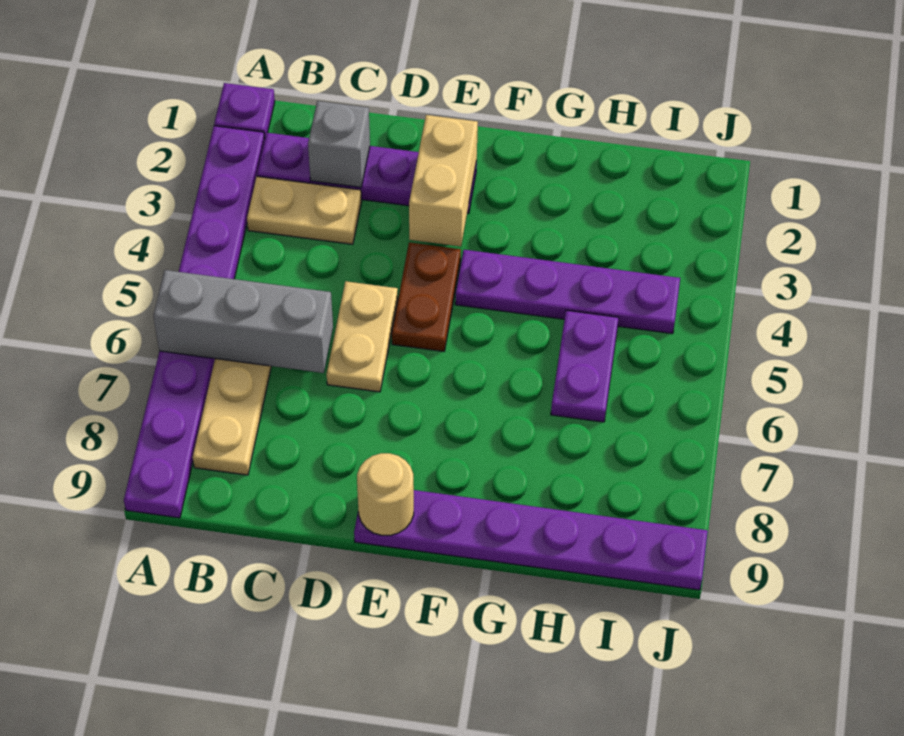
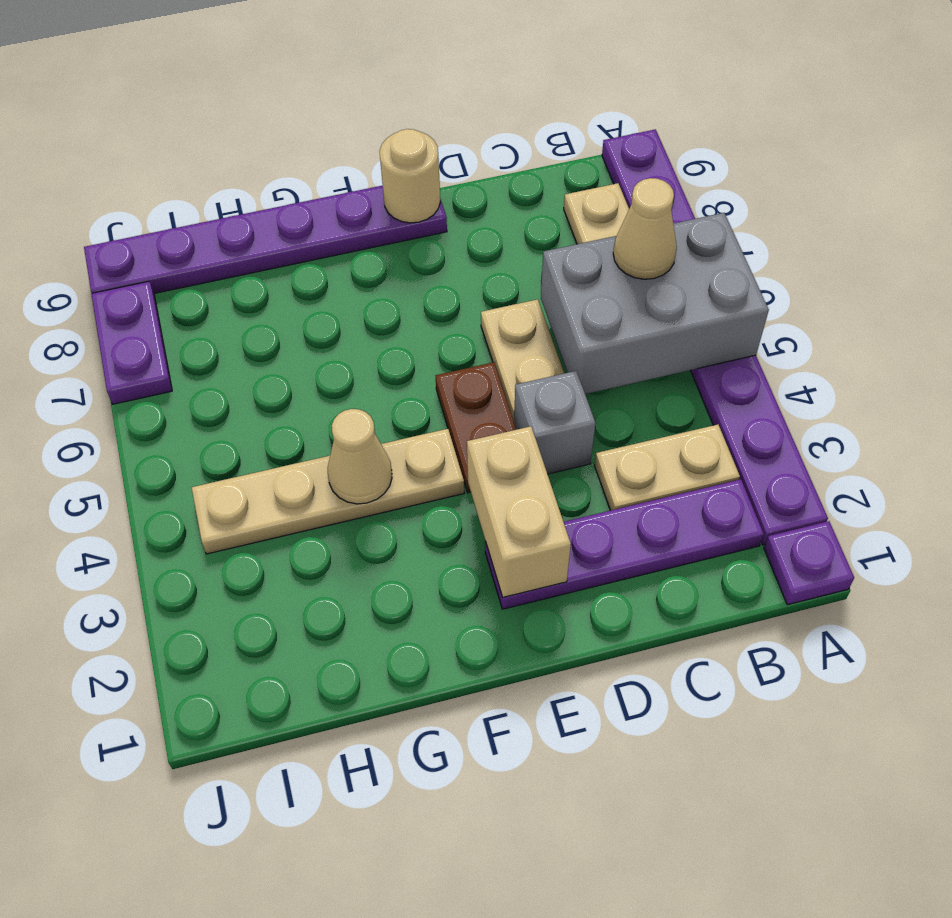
grey 1x3 brick [153,270,333,373] -> grey 2x3 brick [541,213,769,394]
none -> tan 1x1 cone [613,178,677,279]
grey 1x1 brick [308,101,370,187] -> grey 1x1 brick moved to [514,371,595,474]
purple 1x4 plate [455,250,680,334] -> tan 1x4 plate [192,429,464,554]
none -> tan 1x1 cone [328,409,392,504]
purple 1x2 plate [551,310,619,422] -> purple 1x2 plate moved to [91,281,172,404]

